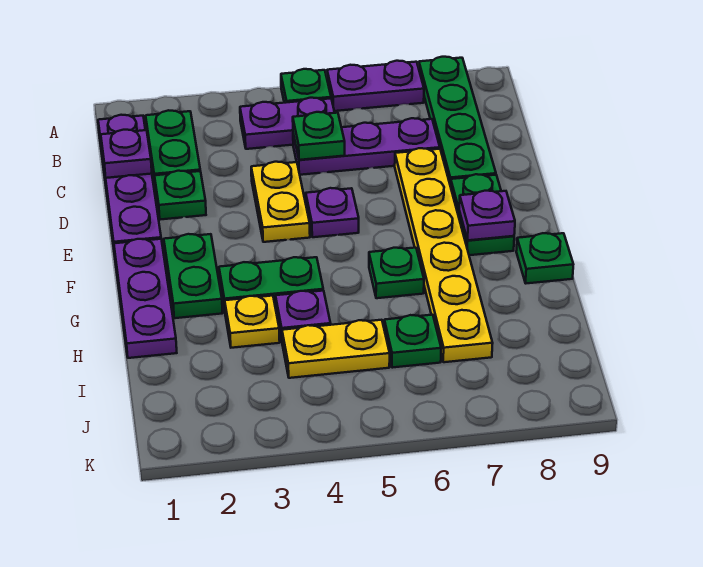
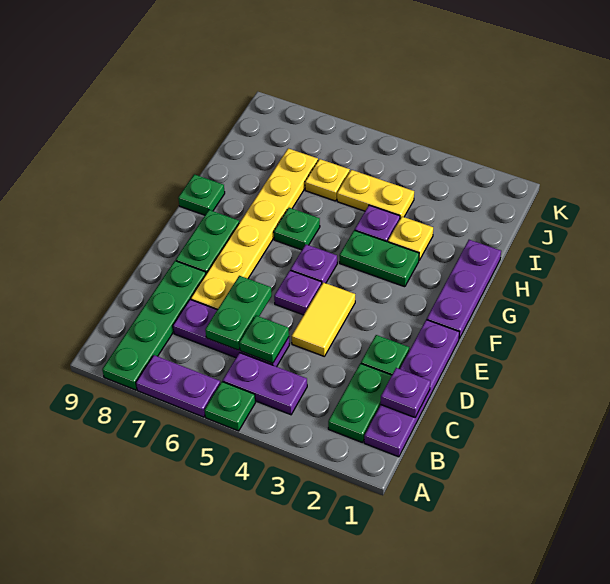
yellow 1x2 plate [251,162,310,242] -> yellow 1x2 tile [291,282,355,356]
green 1x2 plate [164,234,223,318] -> green 1x2 plate moved to [205,276,272,350]
purple 1x1 plate [459,191,515,240] -> purple 1x1 plate moved to [291,244,337,283]
green 1x1 plate [384,315,441,368] -> yellow 1x1 plate [305,159,350,201]

